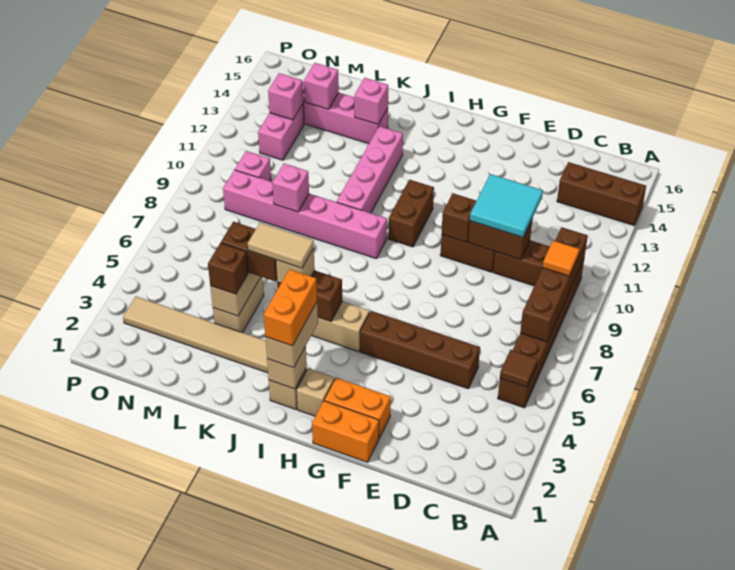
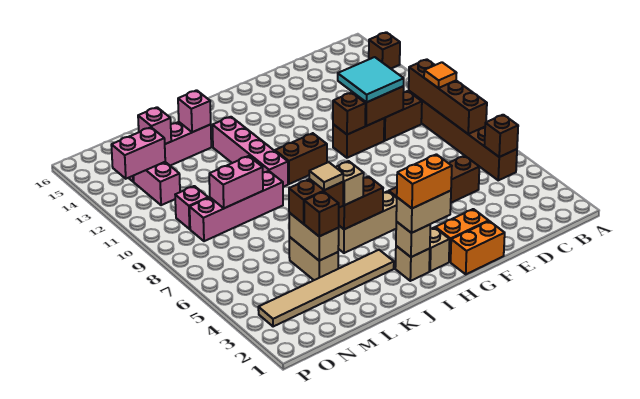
brown 1x3 brick [557,162,646,225] -> brown 1x1 brick [369,32,400,69]
brown 1x1 tile [500,350,537,387] -> brown 1x1 brick [484,115,518,157]
brown 1x2 brick [388,180,434,247] -> brown 1x2 brick turned to [275,133,327,184]
tan 1x2 brick [265,302,318,368] -> tan 1x2 brick turned to [396,191,451,233]
orange 1x2 brick [264,269,317,346] -> orange 1x2 brick turned to [397,154,452,208]
pink 1x6 brick [223,170,387,258] -> pink 1x4 brick [190,171,283,241]
tan 1x2 tile [248,223,314,268] -> tan 1x1 tile [309,162,343,190]
pink 1x1 brick [272,164,309,212] -> pink 1x2 brick [209,156,263,208]
pink 1x1 brick [268,73,303,120] -> pink 1x2 brick [111,127,165,179]

